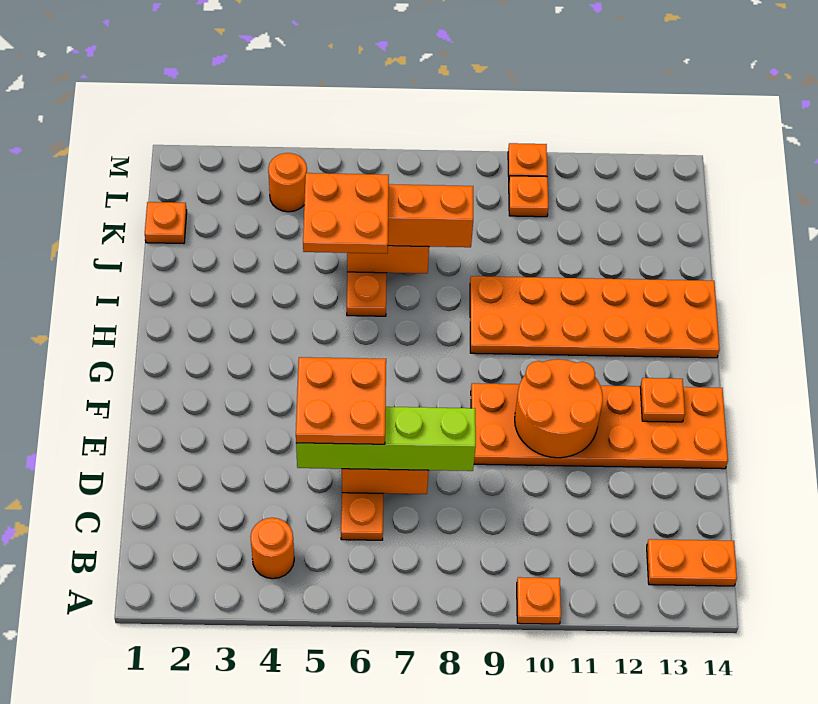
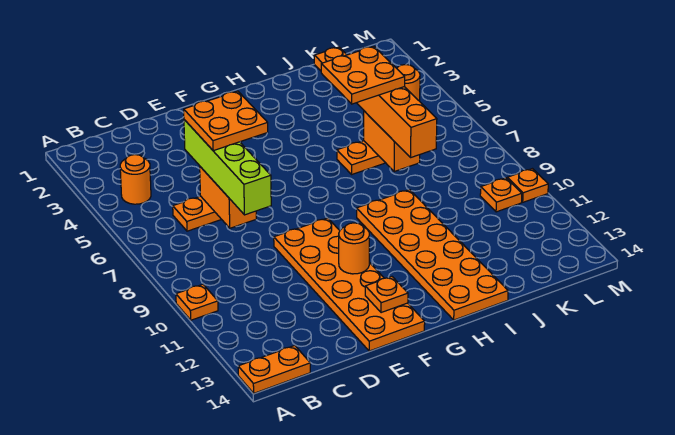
orange 1x2 plate [647,539,737,586] -> orange 1x2 plate turned to [238,346,310,393]
orange 2x2 round brick [515,359,603,458] -> orange 1x1 round brick [339,223,369,274]

